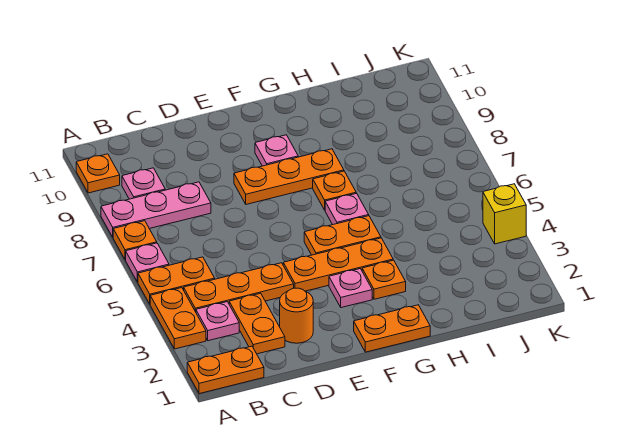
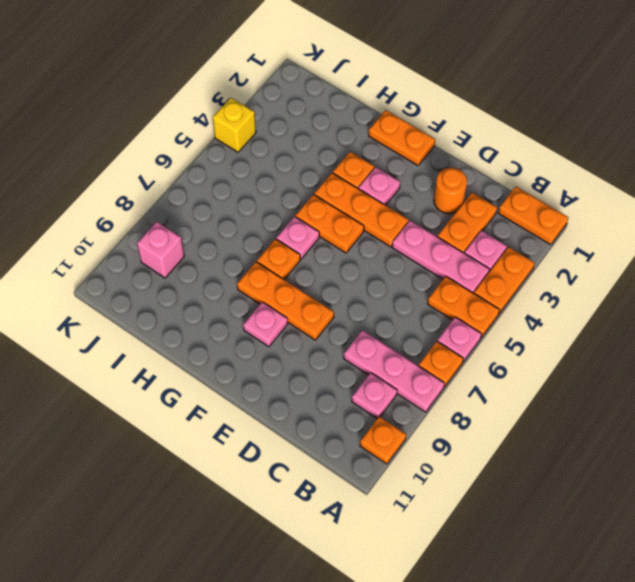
orange 1x3 plate [184,263,294,312] -> pink 1x3 plate [392,221,490,293]
none -> pink 1x1 brick [137,222,184,278]

